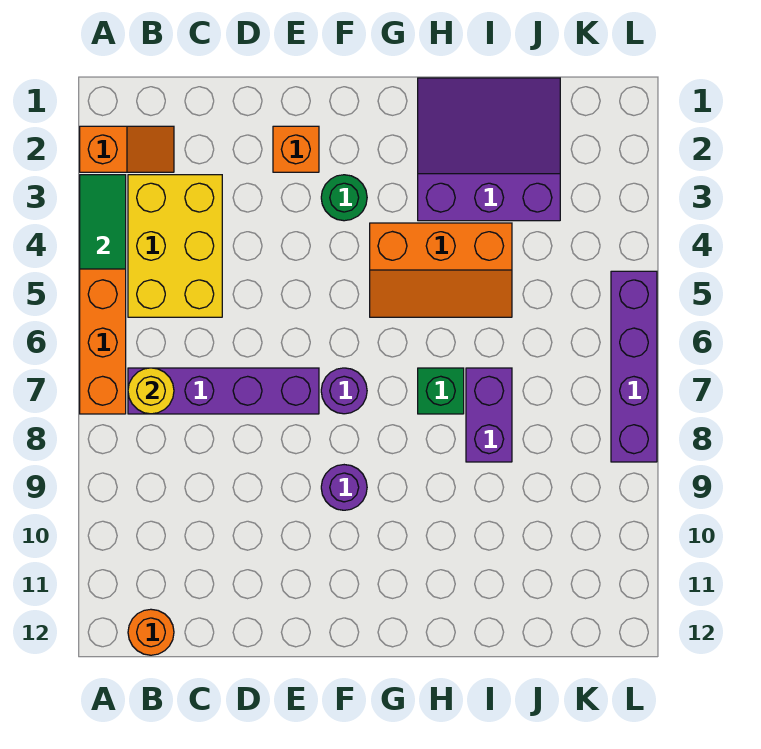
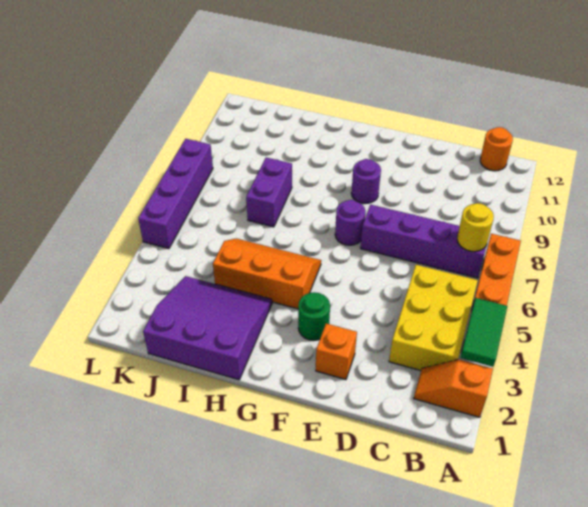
purple 3x3 slope [418,78,560,221] -> purple 3x3 slope turned to [143,276,272,380]
green 1x1 brick [418,368,464,414] -> none

